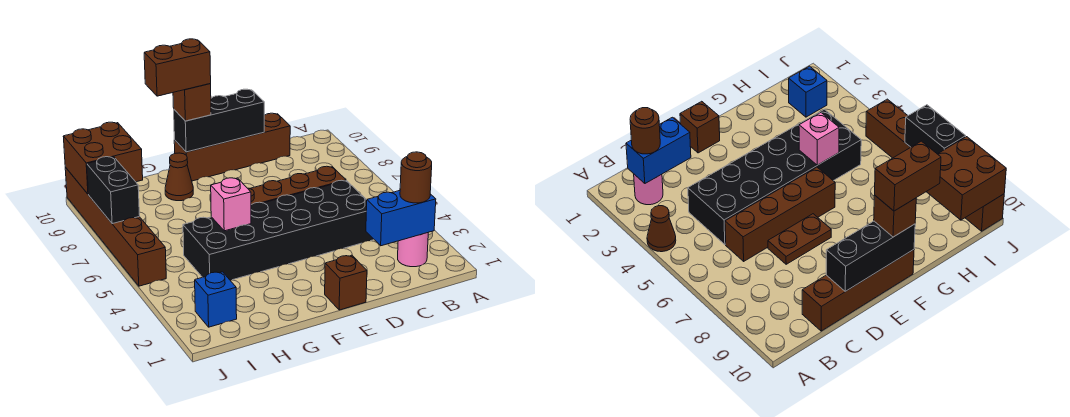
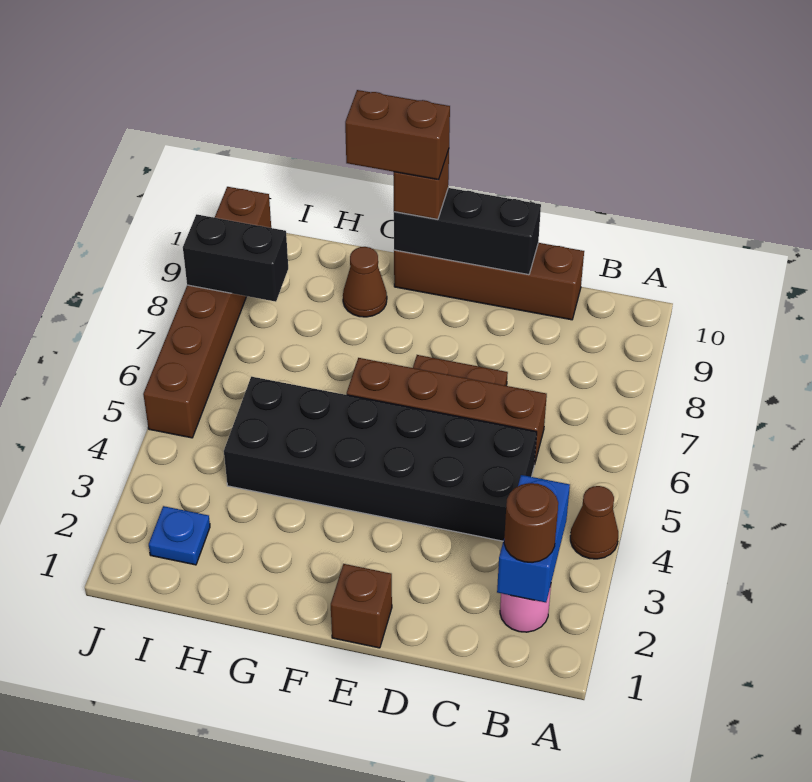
blue 1x2 brick [366,191,436,246] -> blue 1x2 brick turned to [497,475,570,602]
pink 1x1 brick [211,178,251,231] -> none
blue 1x1 brick [195,272,237,327] -> blue 1x1 plate [149,506,210,565]
brown 2x2 brick [63,122,143,194] -> none
black 1x2 brick [87,157,140,224] -> black 1x2 brick turned to [183,214,288,302]

